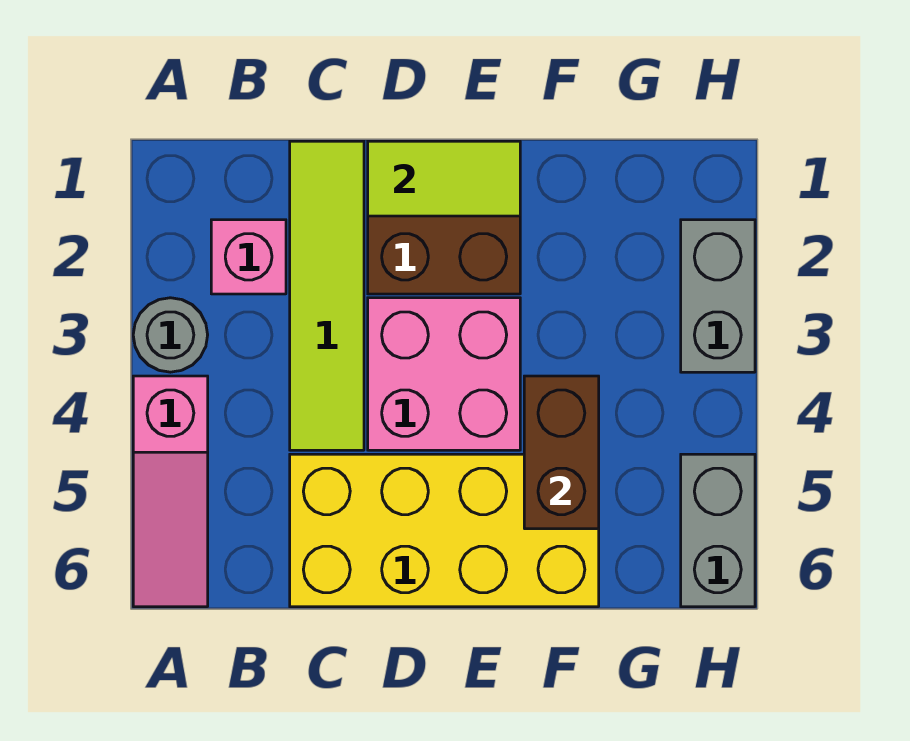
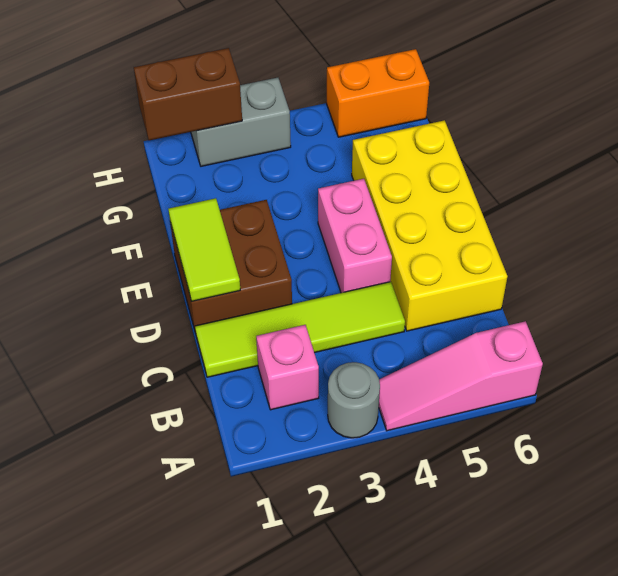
pink 1x3 slope [133,376,208,607] -> pink 1x3 slope turned to [379,321,543,431]
pink 2x2 brick [368,298,520,450] -> pink 1x2 brick [318,179,392,293]
brown 1x2 brick [524,376,599,529] -> brown 1x2 brick moved to [134,48,242,140]
grey 1x2 brick [681,454,755,607] -> orange 1x2 brick [327,49,429,137]

